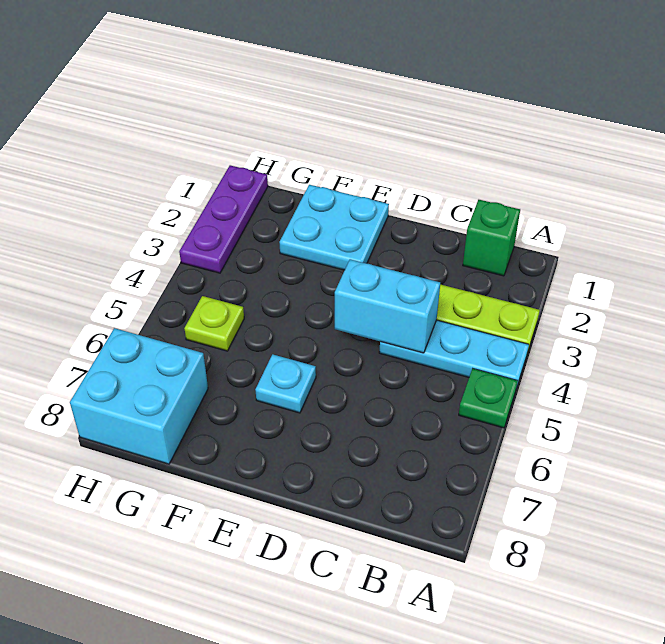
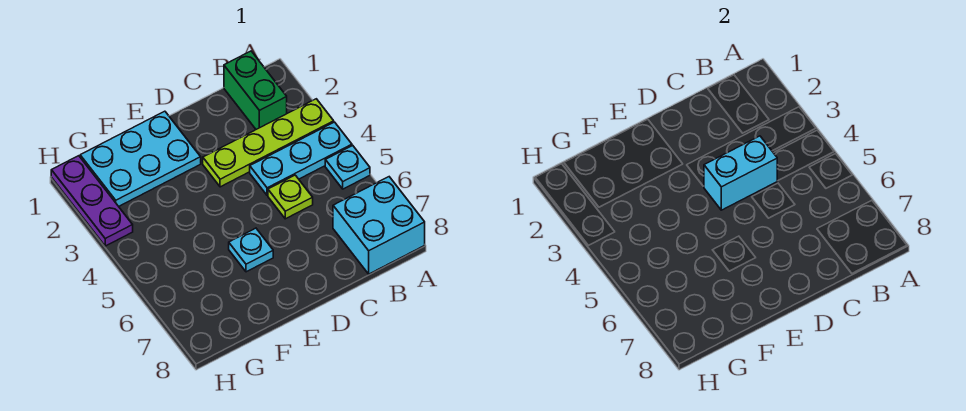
green 1x1 plate [459,369,518,428] -> cyan 1x1 plate [325,146,370,189]
green 1x1 brick [463,200,520,276] -> green 1x2 brick [224,51,287,129]
cyan 2x2 plate [279,185,389,270] -> cyan 2x3 plate [80,111,201,206]
lime 1x1 plate [184,296,244,351] -> lime 1x1 plate moved to [268,175,313,219]
cyan 2x2 brick [70,328,208,464] -> cyan 2x2 brick moved to [333,177,425,274]

